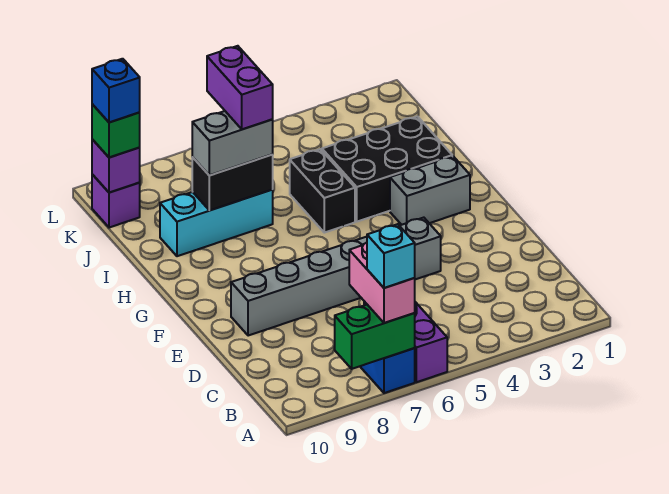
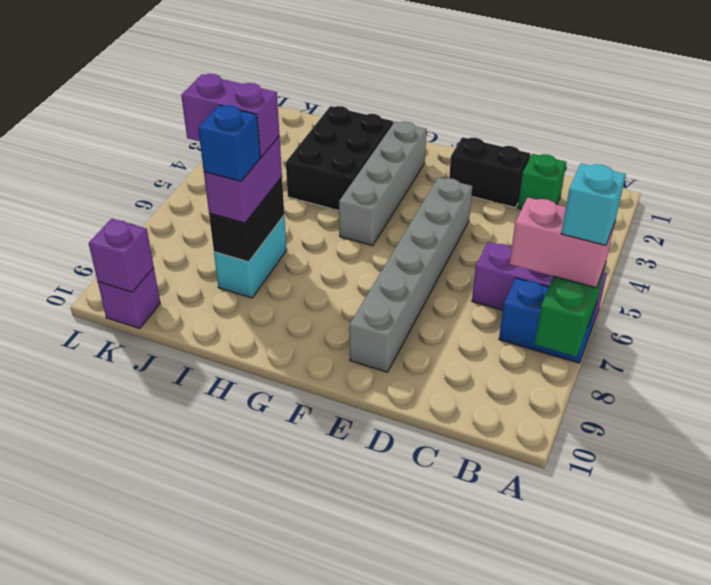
grey 1x2 brick [390,156,470,225] -> grey 1x4 brick [339,121,427,246]
black 1x2 brick [290,149,355,233] -> black 1x2 brick moved to [449,137,530,208]
cyan 1x3 brick [160,190,273,256] -> cyan 1x2 brick [214,216,287,298]
grey 1x2 brick [192,111,273,175] -> purple 1x2 brick [204,136,282,223]
green 1x1 brick [92,104,140,158] -> green 1x1 brick moved to [518,154,566,209]
blue 1x1 brick [92,59,140,122] -> blue 1x1 brick moved to [198,105,260,181]

